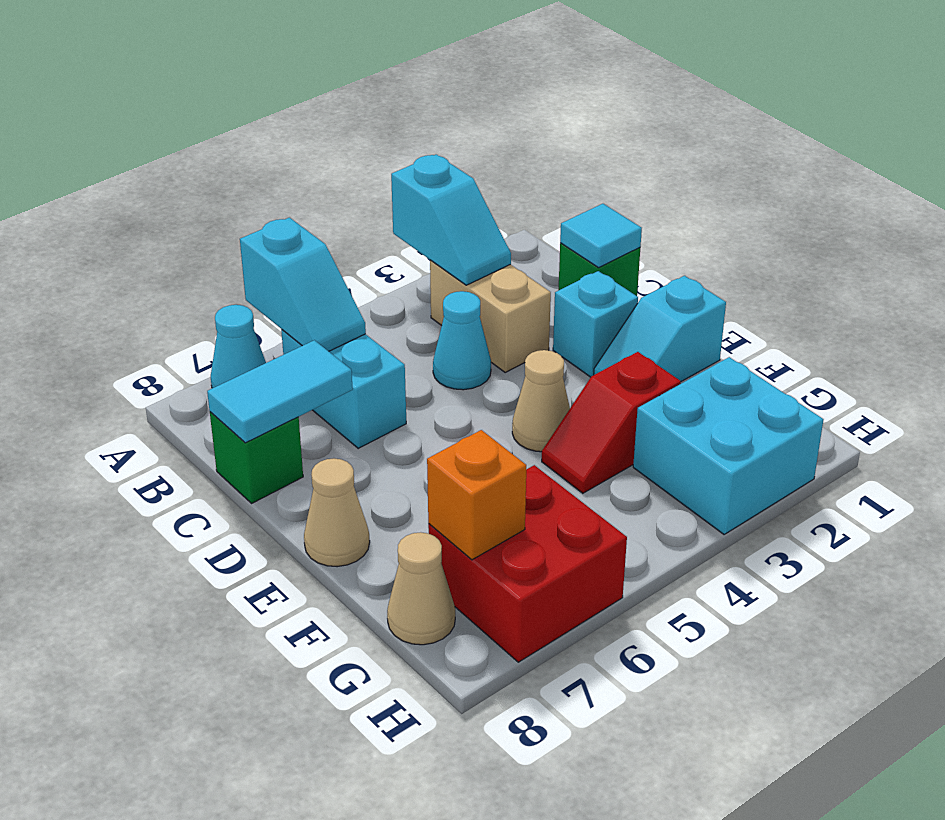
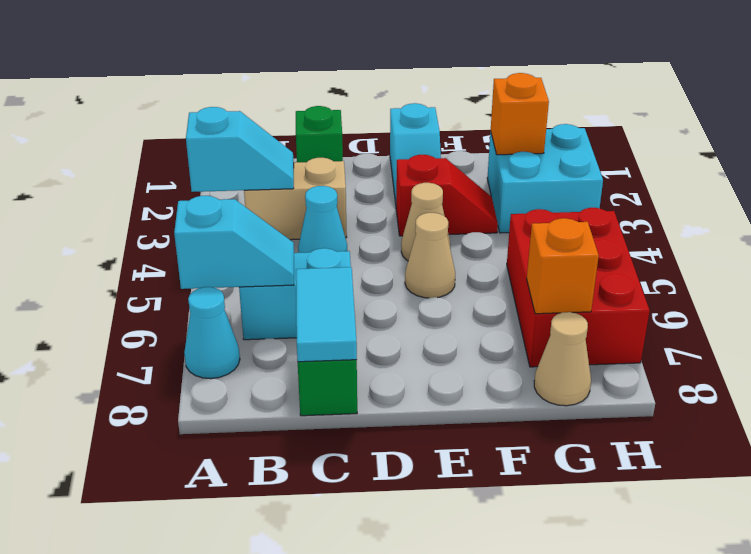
cyan 1x1 tile [560,204,642,268] -> none
cyan 1x1 brick [553,271,638,377] -> none
tan 1x1 cone [304,458,370,567] -> tan 1x1 cone moved to [405,213,455,298]
red 1x2 slope [542,352,681,493] -> red 1x2 slope turned to [396,155,498,236]
none -> orange 1x1 brick [491,73,549,155]
red 2x2 brick [428,465,627,662] -> red 2x3 brick [507,208,650,367]

